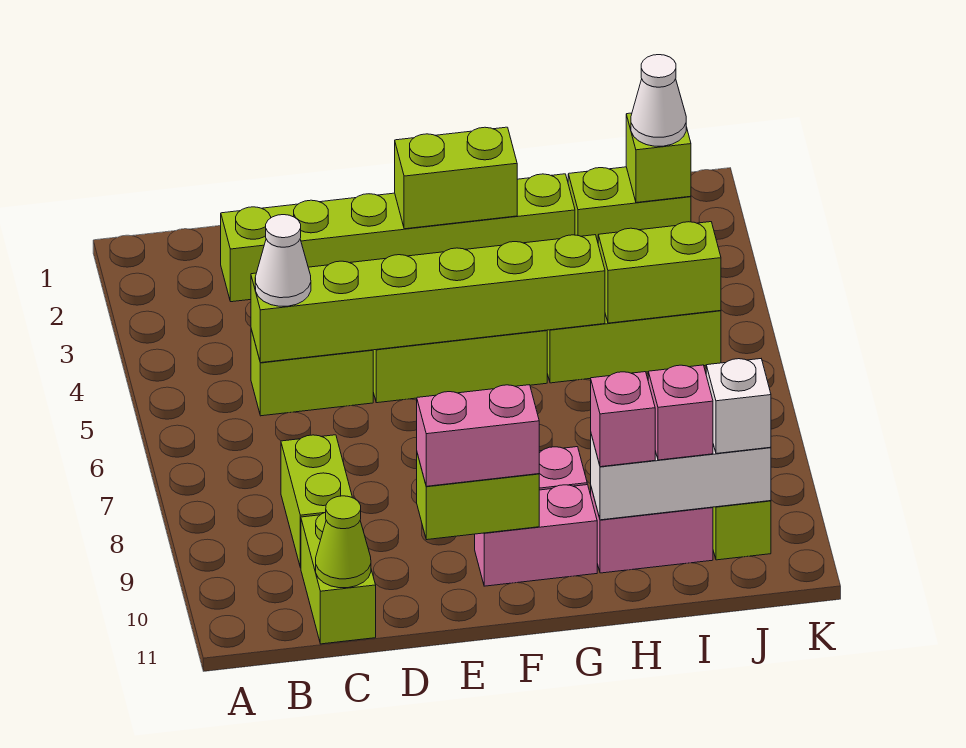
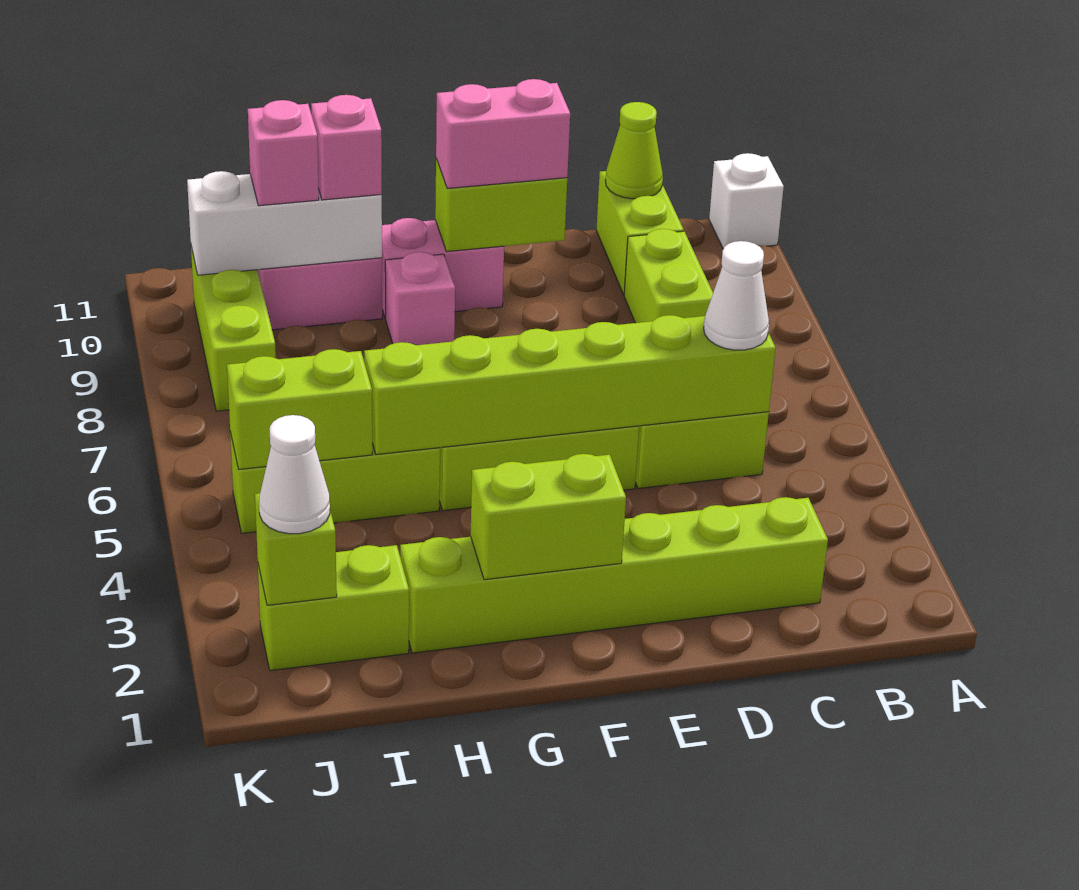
white 1x1 brick [706,359,771,454] -> white 1x1 brick moved to [709,153,784,249]

